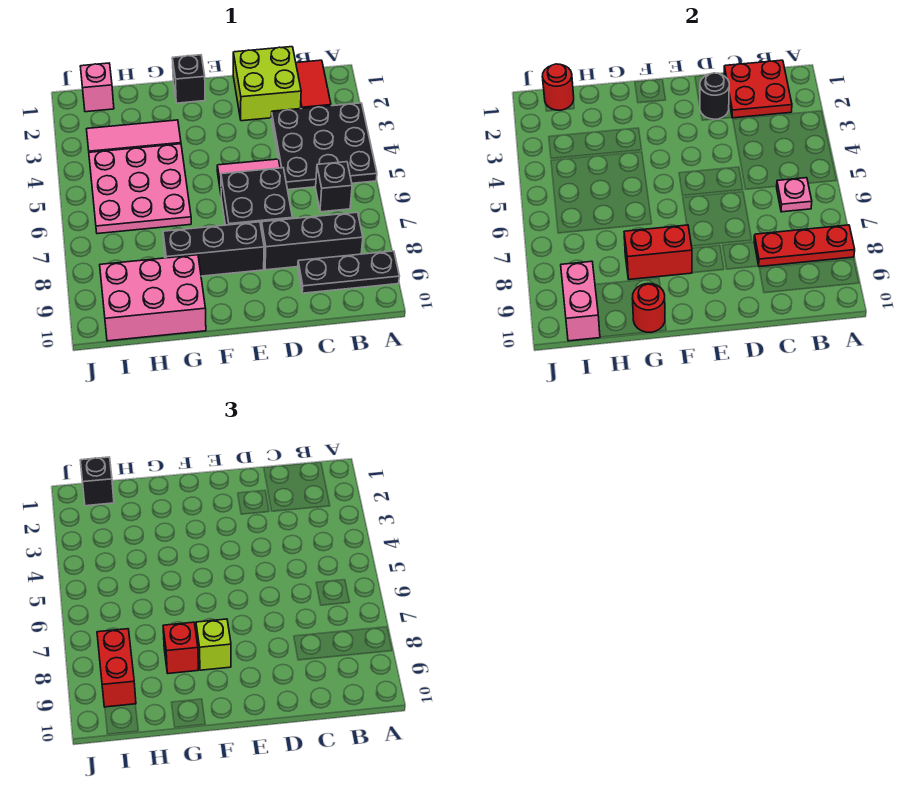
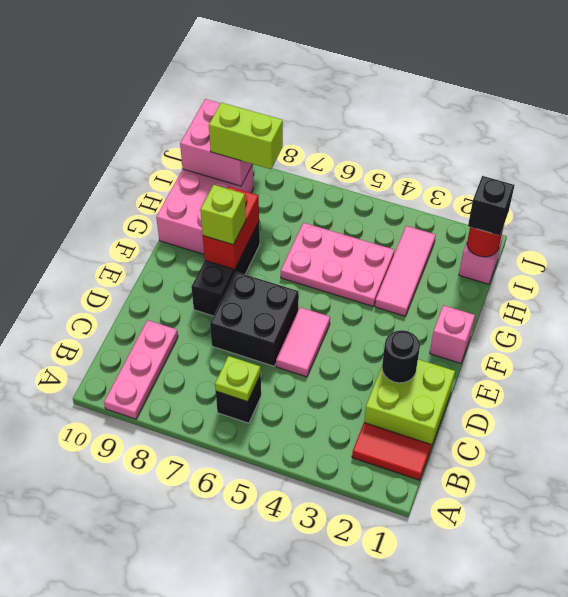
black 3x3 plate [271,103,377,190] -> none
red 1x3 plate [754,225,855,267] -> none
black 1x3 plate [298,251,399,293] -> pink 1x3 plate [104,320,178,419]
red 2x2 plate [724,60,792,118] -> none
pink 1x1 plate [776,178,812,212] -> lime 1x1 plate [215,356,261,402]
black 1x3 brick [261,212,363,270] -> none
black 1x1 brick [172,55,205,103] -> pink 1x1 brick [430,305,475,363]
pink 3x3 plate [89,144,191,234] -> pink 2x3 plate [281,223,394,306]
red 1x1 brick [163,622,198,674] -> none
red 1x1 round brick [632,284,665,332] -> none
red 1x2 brick [97,629,136,707] -> lime 1x2 brick [209,103,283,169]
pink 1x2 brick [561,261,600,341] -> pink 2x2 brick [180,99,253,186]

